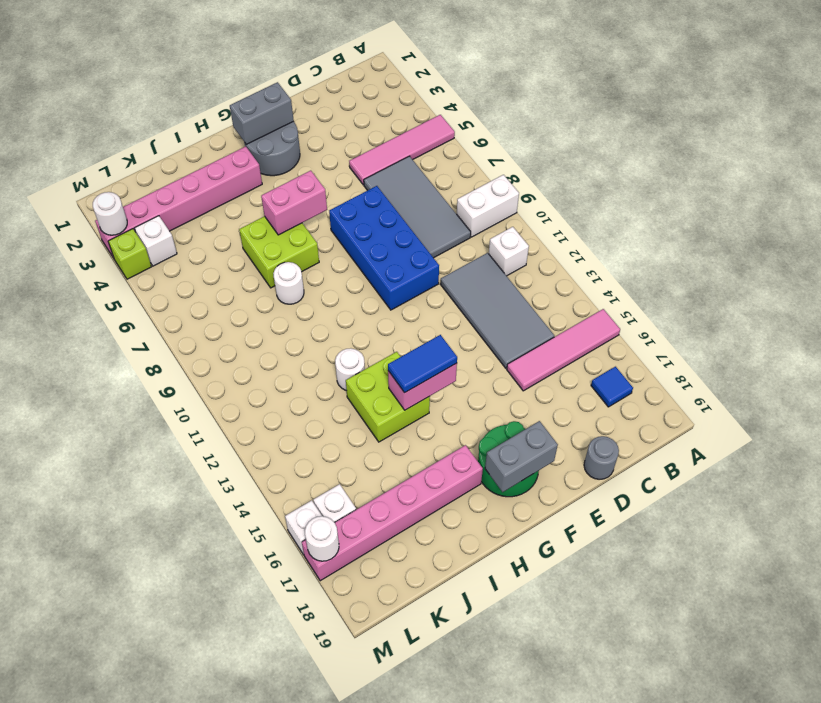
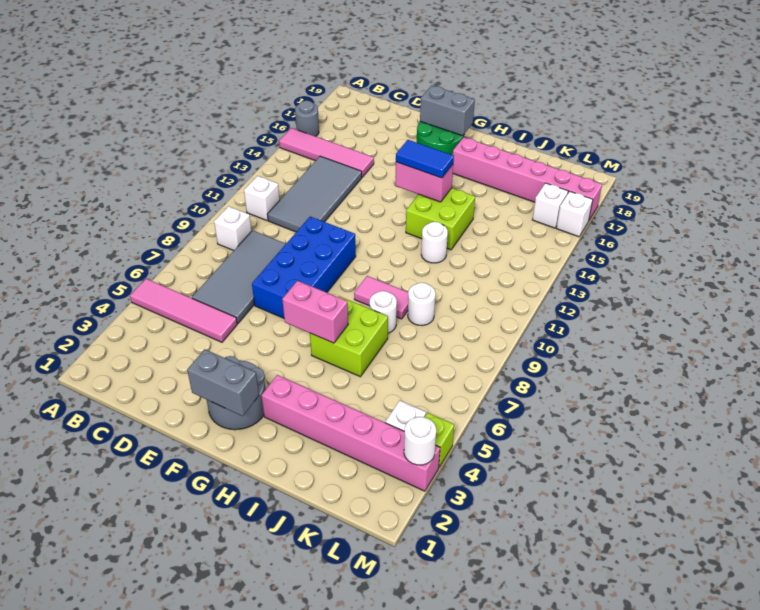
white 1x2 brick [457,175,519,237] -> white 1x1 brick [214,206,251,251]
blue 1x1 tile [591,367,633,407] -> none
grey 1x1 round brick [584,436,619,479] -> grey 1x1 round brick moved to [295,101,319,136]
none -> pink 1x2 tile [354,276,408,319]
white 1x1 round brick [305,516,339,561] -> white 1x1 round brick moved to [408,283,435,326]

